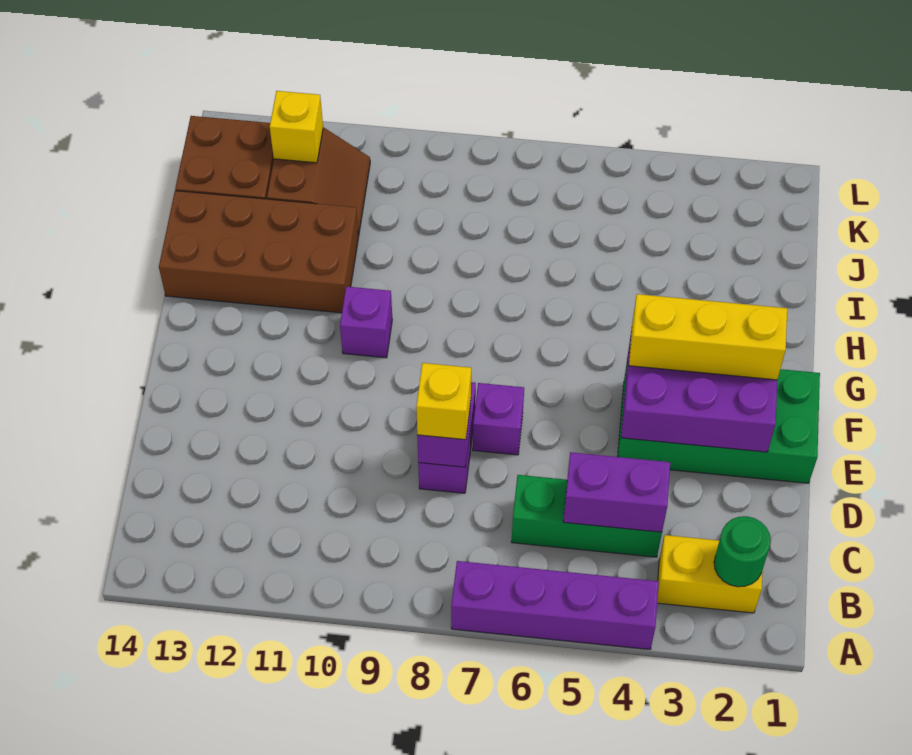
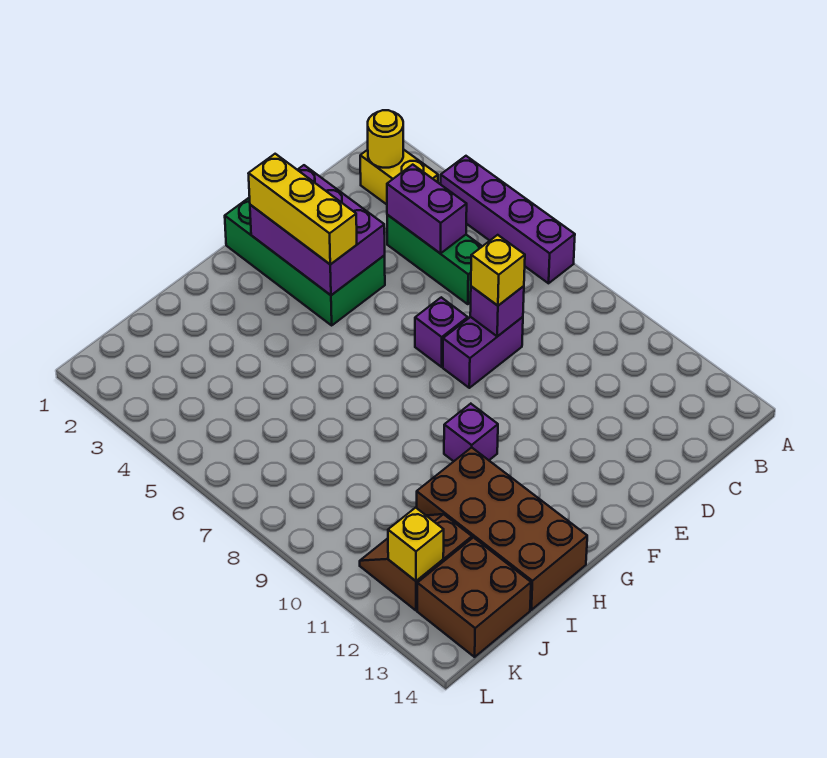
green 1x1 round brick [714,516,771,587] -> yellow 1x1 round brick [368,110,403,168]

